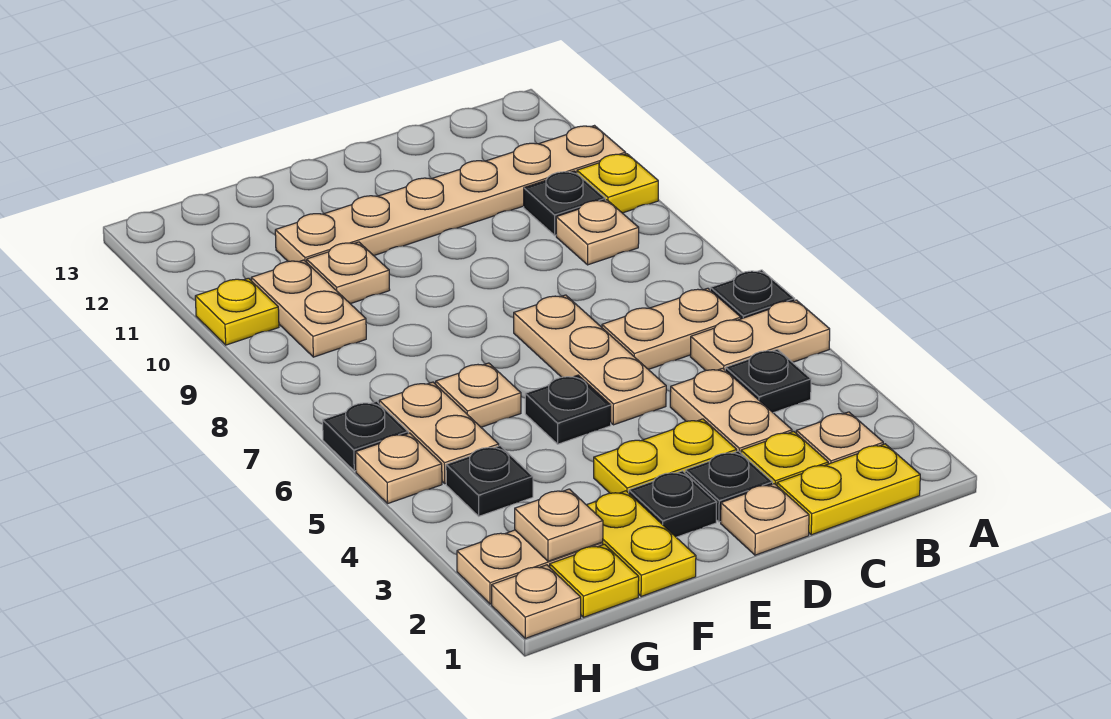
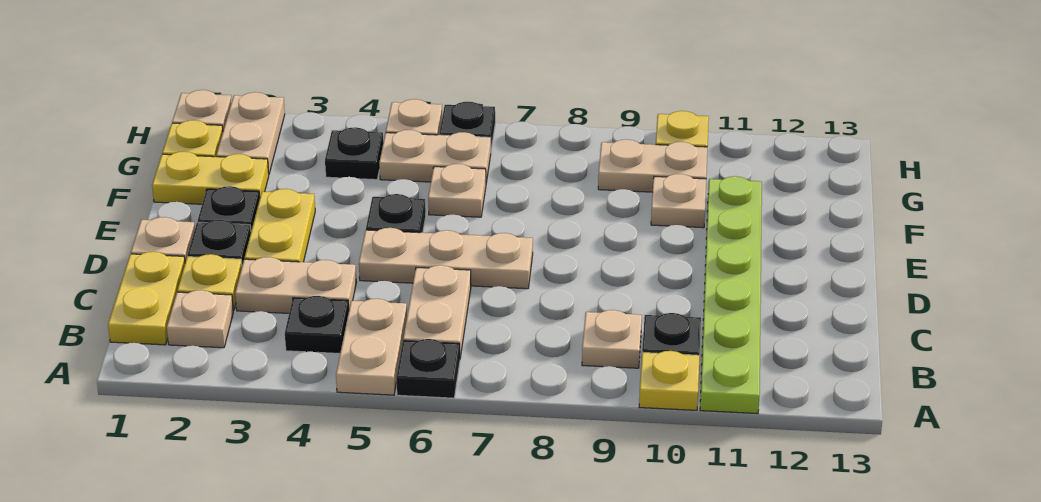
tan 1x6 plate [275,126,626,262] -> lime 1x6 plate [700,176,762,414]
tan 1x1 plate [515,489,603,561] -> none

